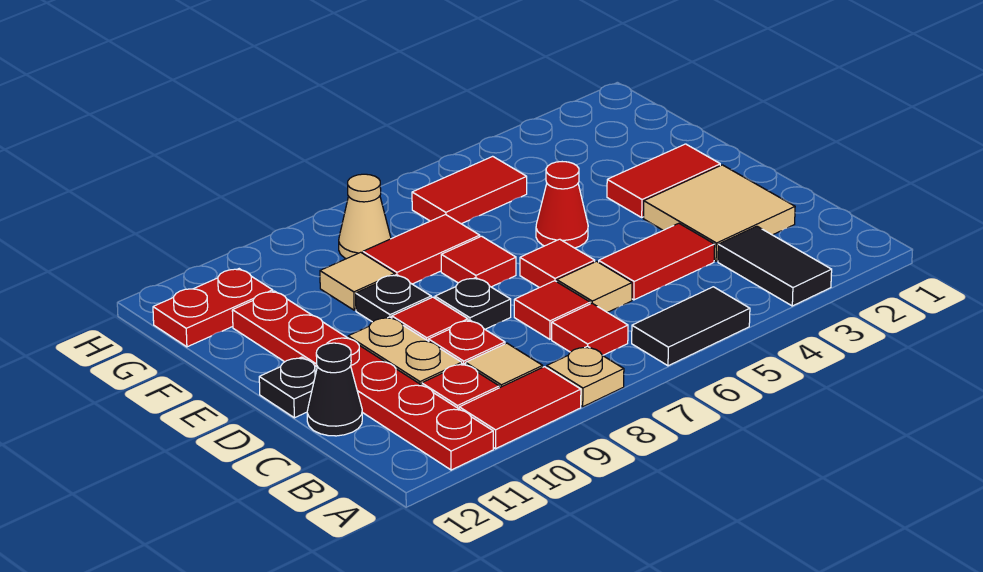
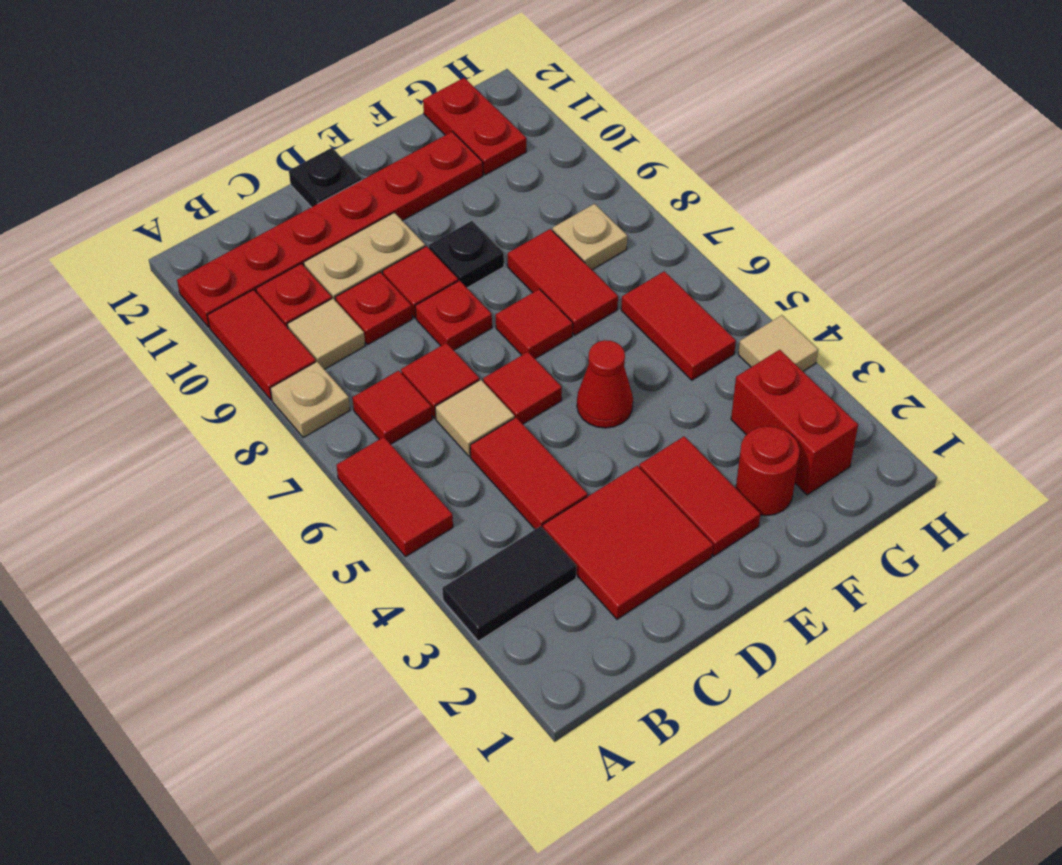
black 1x2 tile [632,287,750,366] -> red 1x2 tile [337,437,453,557]
tan 2x2 tile [643,165,795,261] -> red 2x2 tile [543,466,713,619]
black 1x1 cone [307,343,362,436] -> none
black 1x1 plate [435,278,511,329] -> red 1x1 plate [415,281,492,350]
none -> red 1x1 round brick [736,426,800,516]
tan 1x1 tile [320,252,395,310] -> tan 1x1 tile moved to [738,315,818,371]
none -> red 1x2 brick [731,350,858,495]
tan 1x1 cone [339,174,391,259] -> tan 1x1 plate [552,204,627,270]

